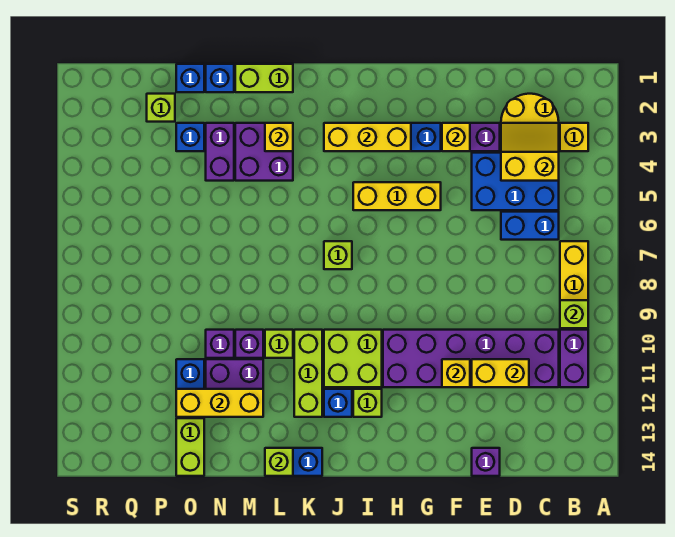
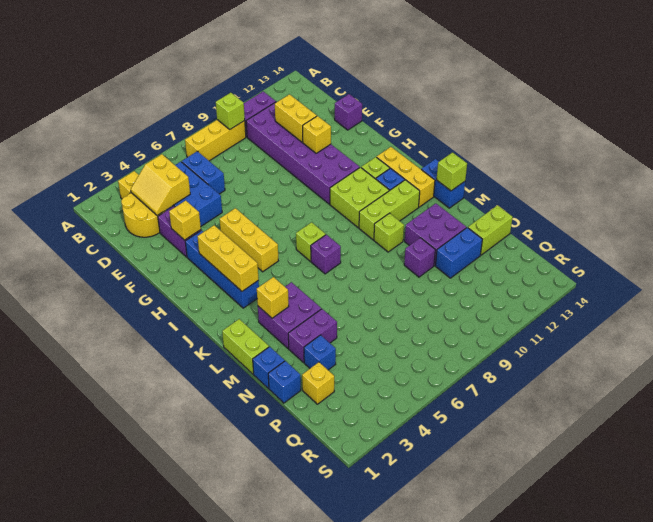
purple 1x1 brick [235,330,263,358] -> purple 1x1 brick moved to [311,235,341,274]
yellow 1x3 brick [176,389,263,417] -> yellow 1x3 brick moved to [377,147,435,207]
lime 1x1 brick [147,94,175,122] -> yellow 1x1 brick [302,362,334,404]

